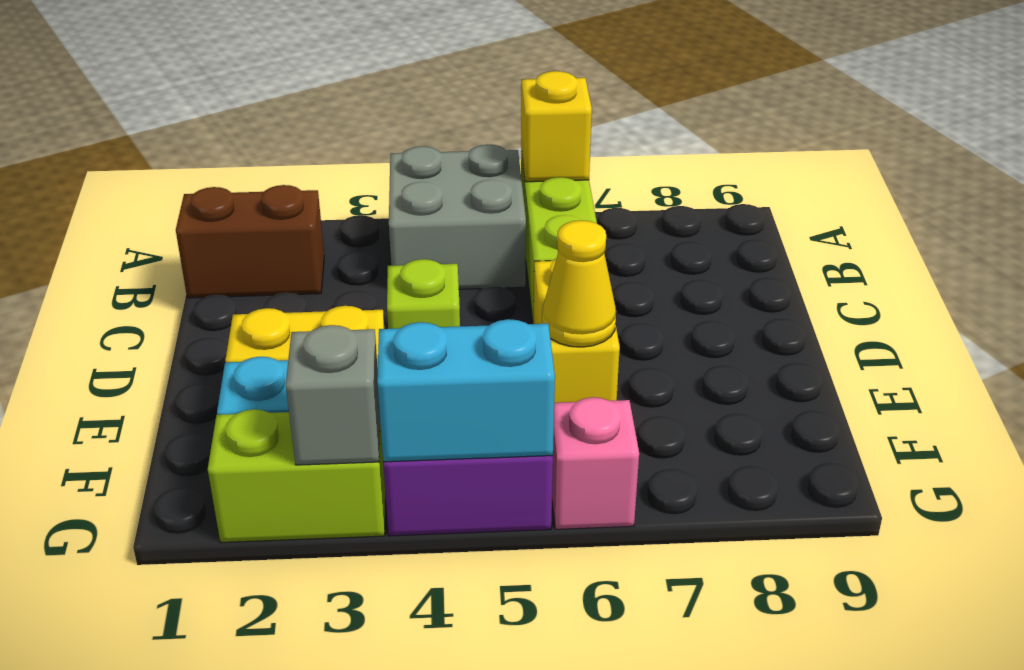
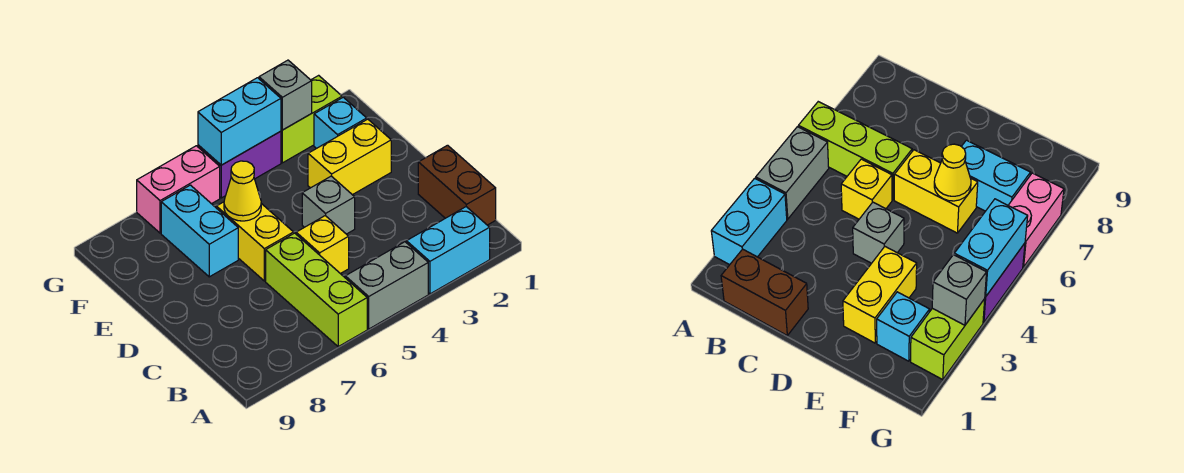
none -> cyan 1x2 brick [406,207,490,294]
grey 2x2 brick [389,144,526,289] -> grey 1x2 brick [345,242,428,329]
yellow 1x1 brick [521,71,592,182] -> yellow 1x1 brick moved to [296,216,349,274]
brown 1x2 brick [176,185,324,298] -> brown 1x2 brick turned to [418,145,496,225]
lime 1x1 brick [387,259,460,329] -> grey 1x1 brick [302,176,355,234]
none -> cyan 1x2 brick [161,185,238,277]
pink 1x1 brick [552,397,639,529] -> pink 1x2 brick [137,146,220,233]

